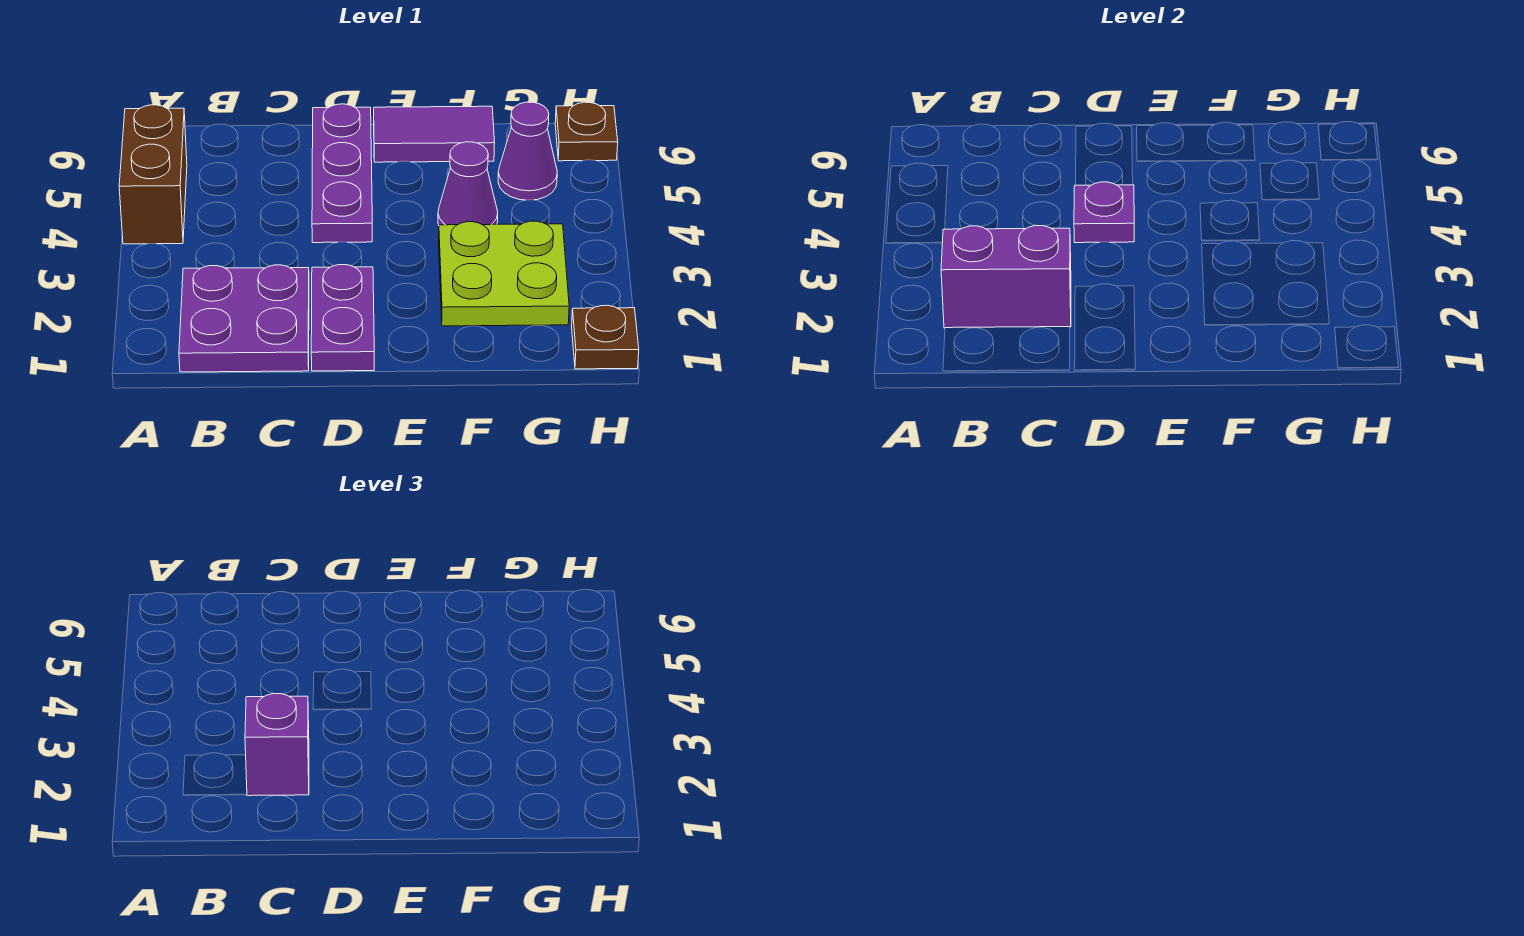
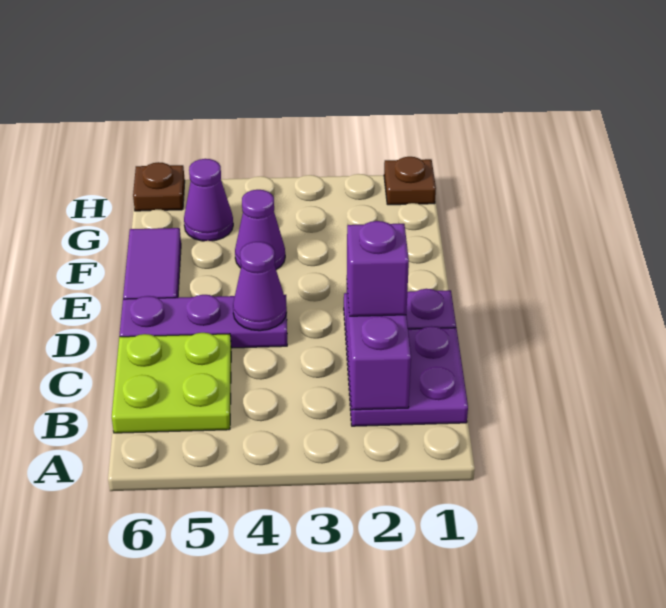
brown 1x2 brick [119,105,187,244] -> none
purple 1x1 plate [1074,182,1134,243] -> purple 1x1 cone [233,242,287,331]
lime 2x2 plate [439,221,569,326] -> lime 2x2 plate moved to [112,333,231,433]

